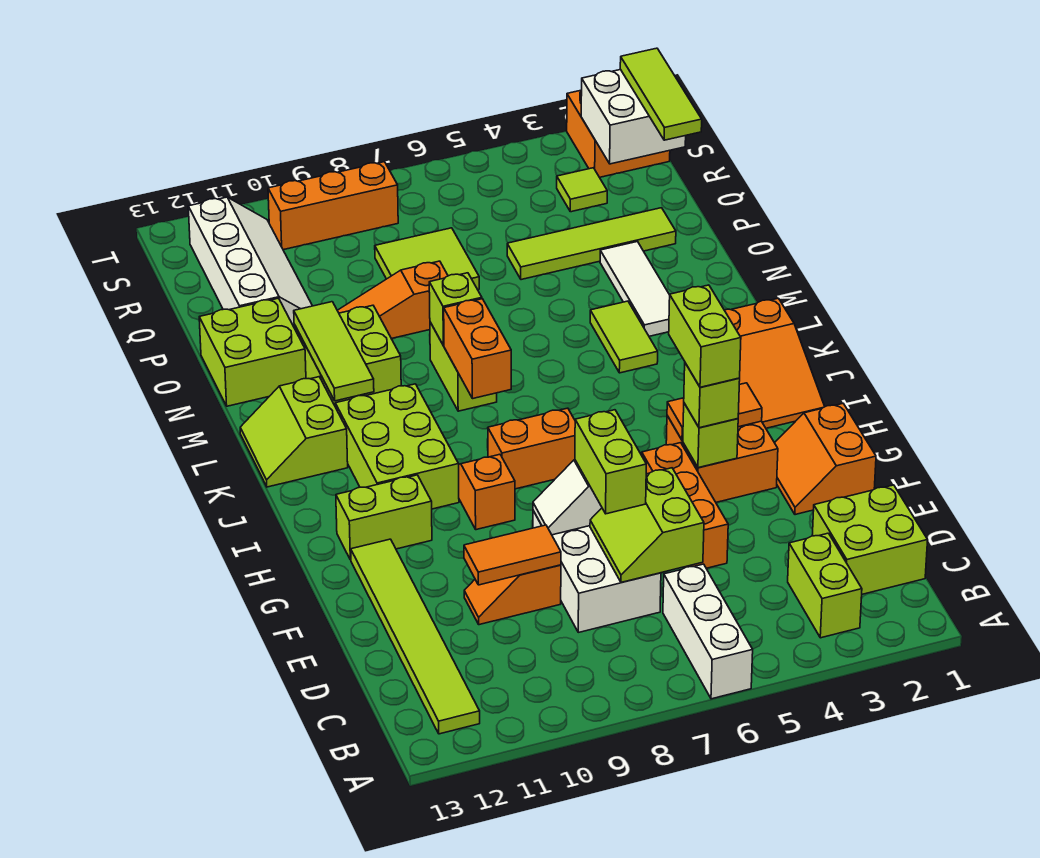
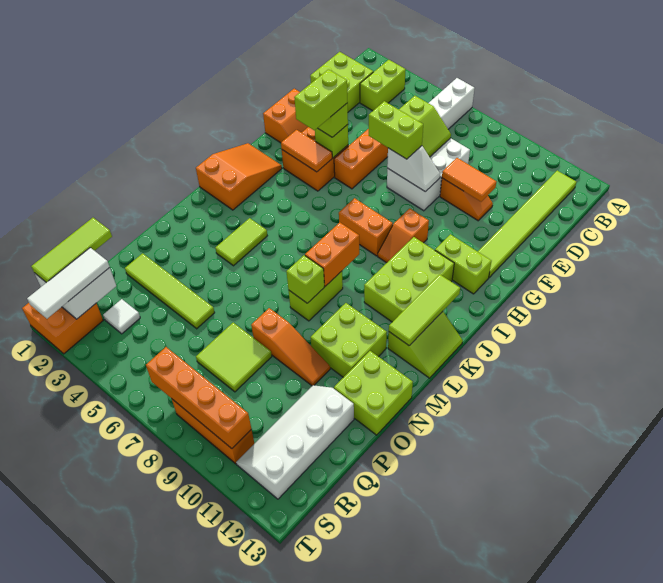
lime 1x2 brick [575,410,646,514] -> lime 1x2 brick turned to [369,101,423,159]
lime 1x3 tile [294,302,374,401] -> lime 1x3 tile moved to [389,274,460,345]
white 1x3 tile [600,242,670,336] -> white 1x3 tile moved to [27,248,110,319]
lime 1x1 tile [557,168,607,212] -> white 1x1 tile [103,299,140,334]
none -> orange 1x4 brick [146,347,251,449]

